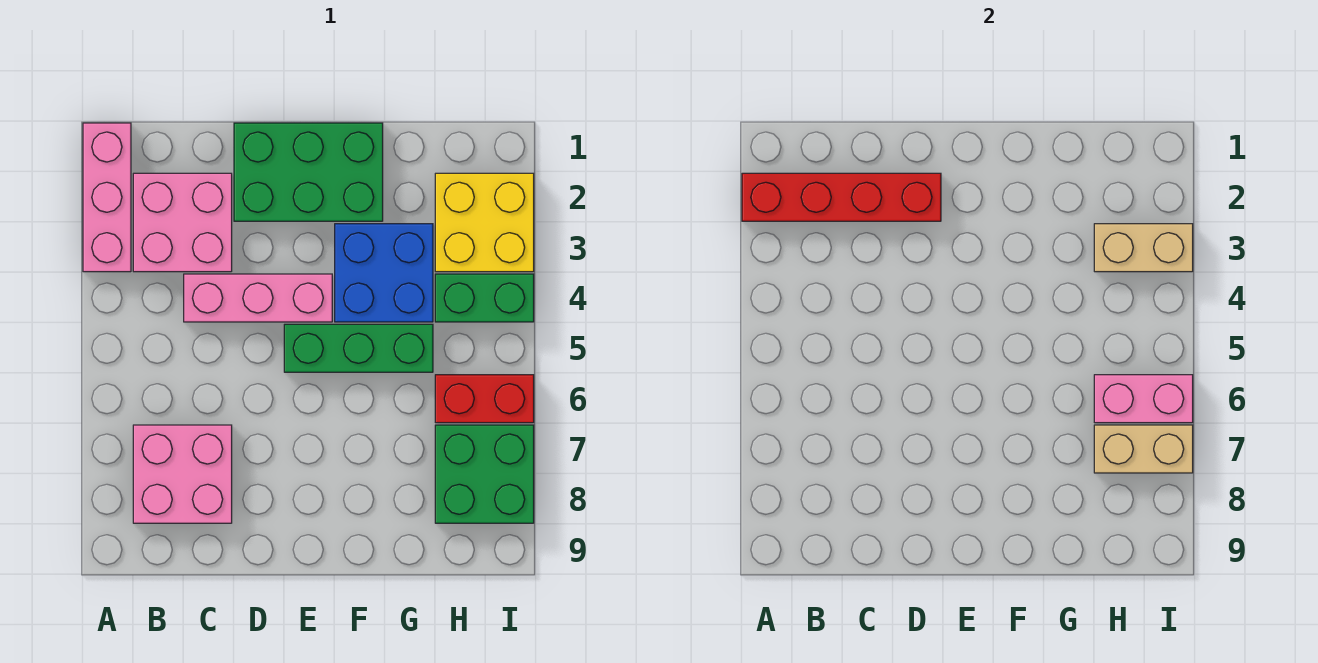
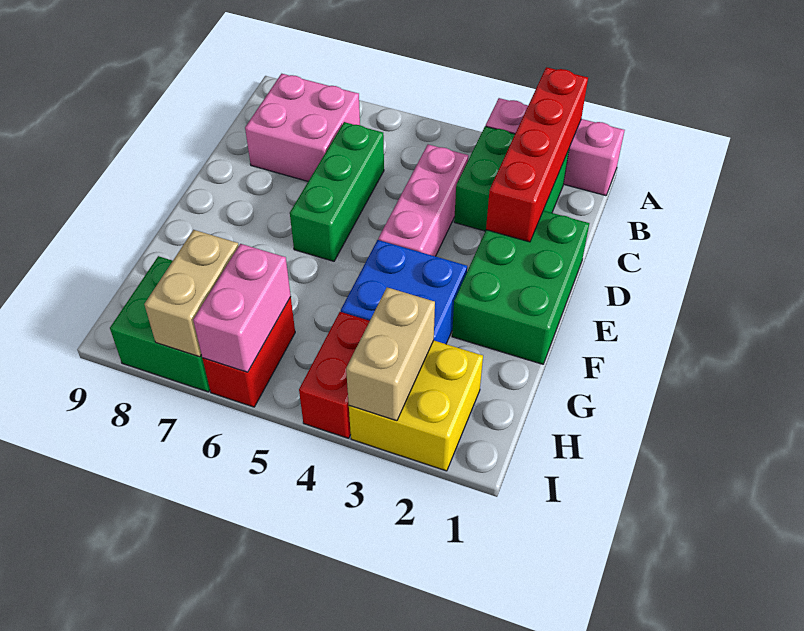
pink 2x2 brick [133,173,232,272] -> green 2x2 brick [454,126,569,231]
green 1x3 brick [284,324,433,372] -> green 1x3 brick moved to [290,122,384,261]
green 1x2 brick [435,274,534,322] -> red 1x2 brick [299,312,370,438]

